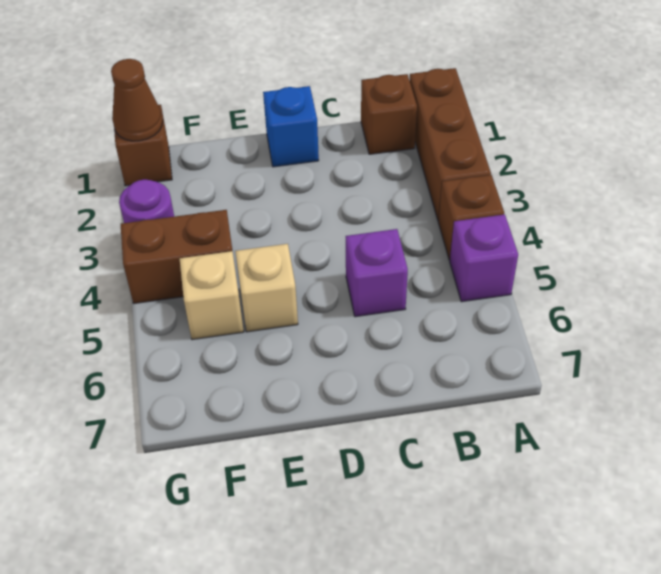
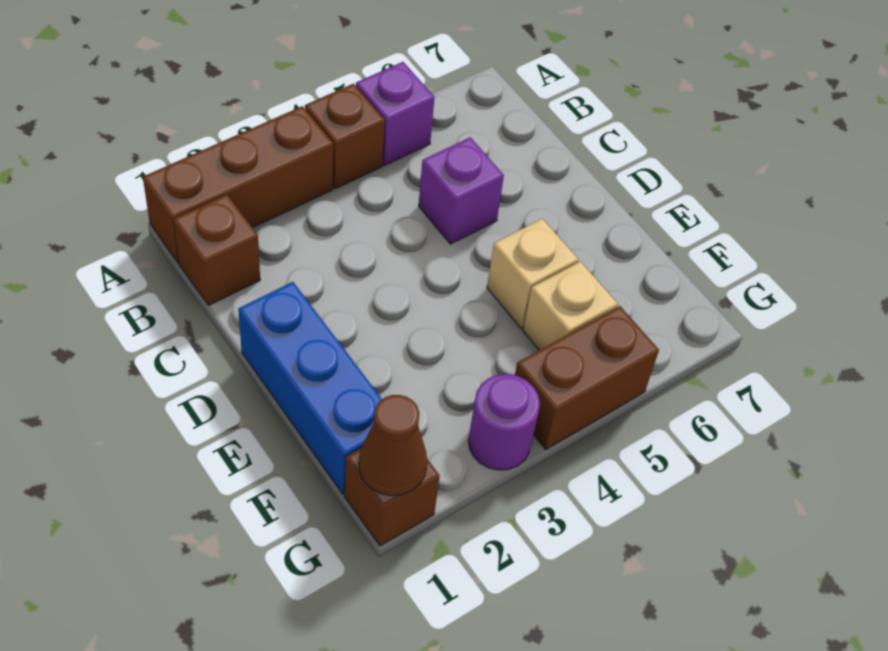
blue 1x1 brick [263,86,319,167] -> blue 1x3 brick [238,282,382,494]
brown 1x2 brick [121,210,232,303] -> brown 1x2 brick turned to [515,306,659,449]

